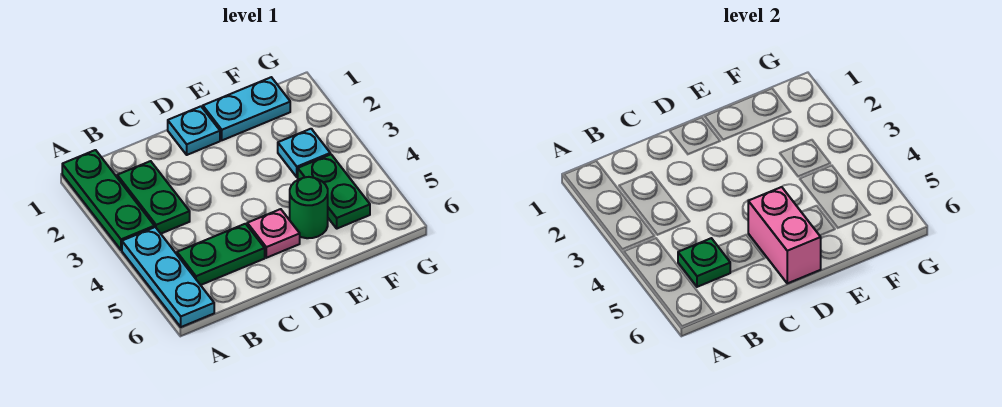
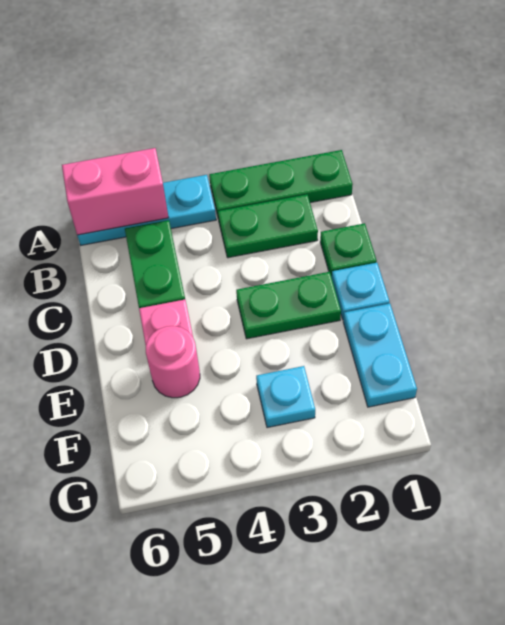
green 1x1 plate [678,238,731,287] -> green 1x1 plate moved to [320,223,377,277]
pink 1x2 brick [748,187,821,283] -> pink 1x2 brick moved to [62,148,169,235]
green 1x1 round brick [290,177,328,238] -> pink 1x1 round brick [146,326,200,398]
green 1x2 plate [298,154,370,229] -> green 1x2 plate moved to [236,272,341,339]

